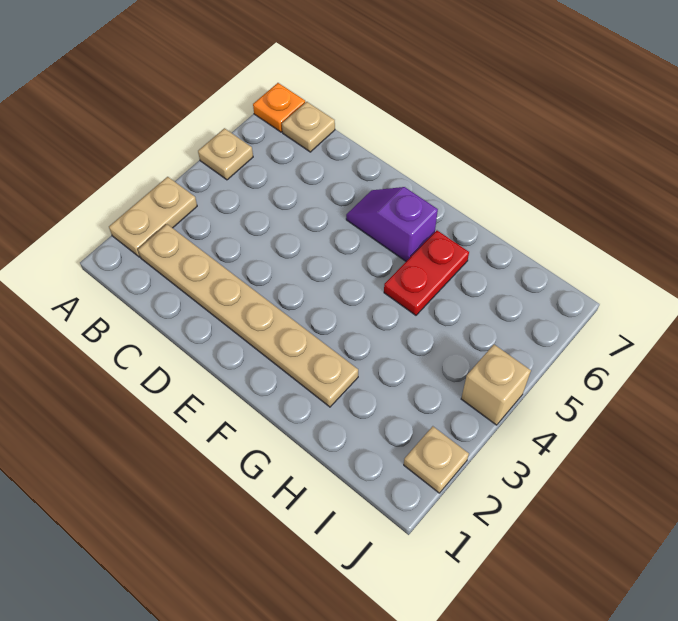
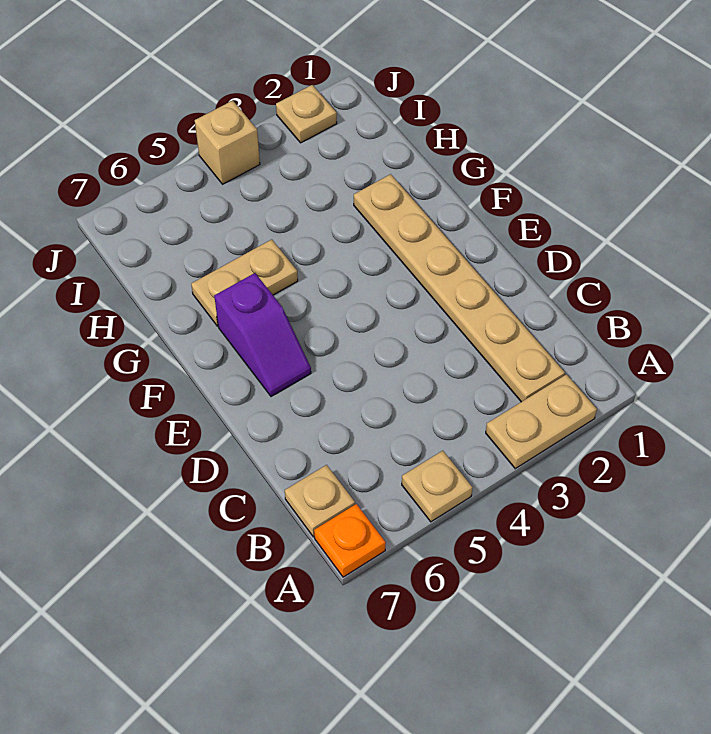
red 1x2 plate [384,231,469,315] -> tan 1x2 plate [191,239,298,326]

